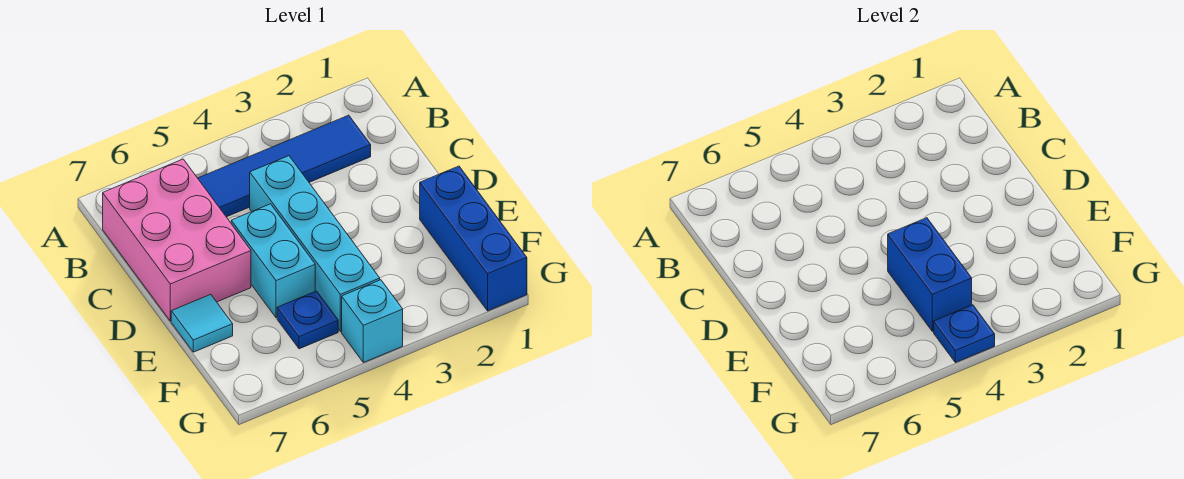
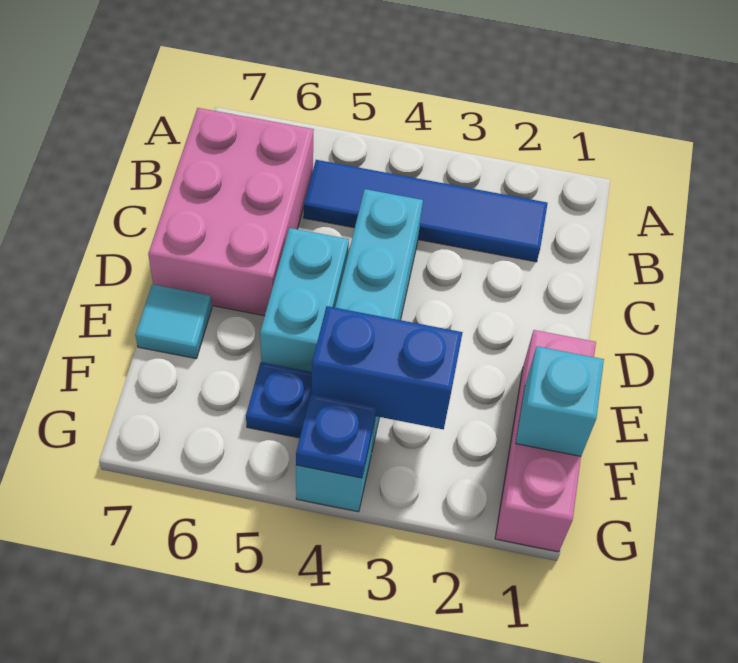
blue 1x3 brick [420,166,527,311] -> pink 1x3 brick [495,330,596,552]
blue 1x2 brick [888,218,972,332] -> blue 1x2 brick turned to [311,306,463,429]
none -> cyan 1x1 brick [516,346,604,456]

